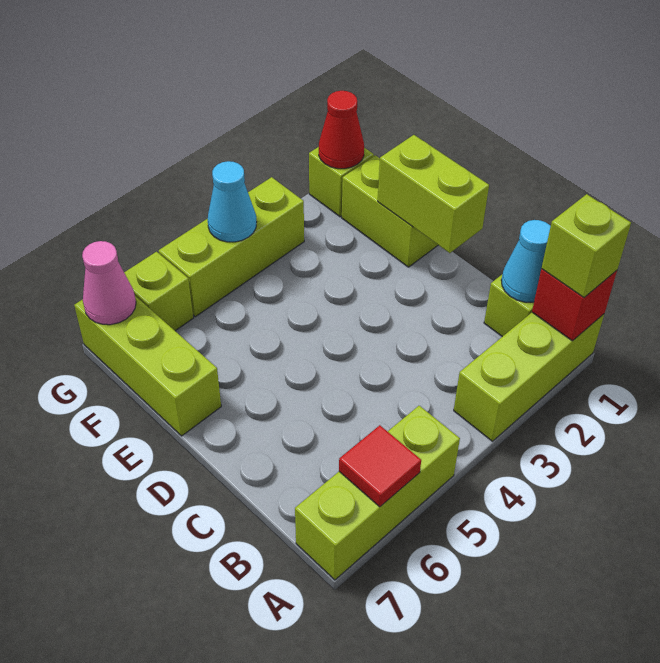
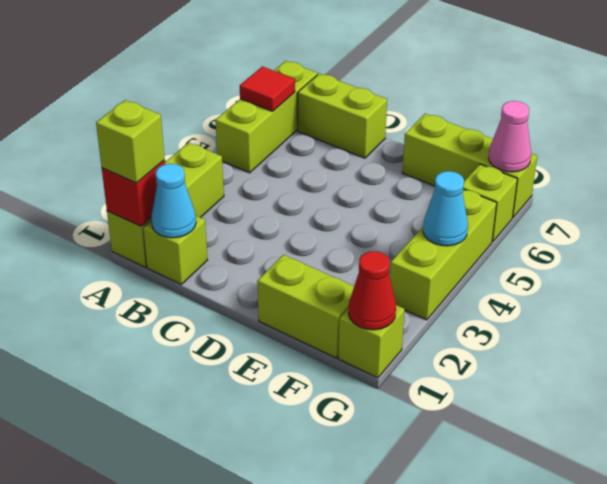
lime 1x2 brick [378,135,489,253] -> lime 1x2 brick moved to [298,74,387,158]

